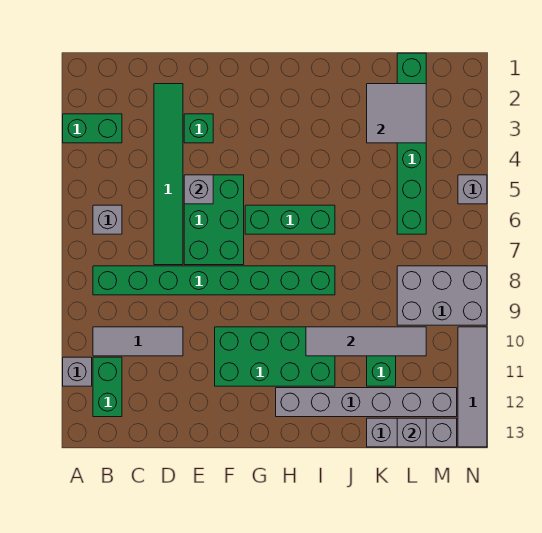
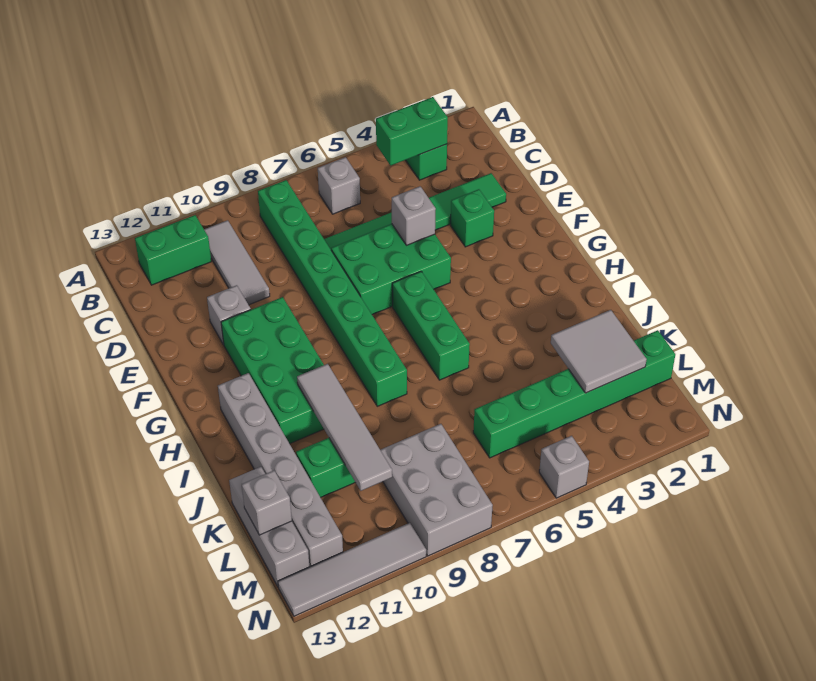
grey 1x1 brick [63,357,92,386] -> grey 1x1 brick moved to [207,285,251,345]
none -> green 1x2 brick [376,97,448,166]

